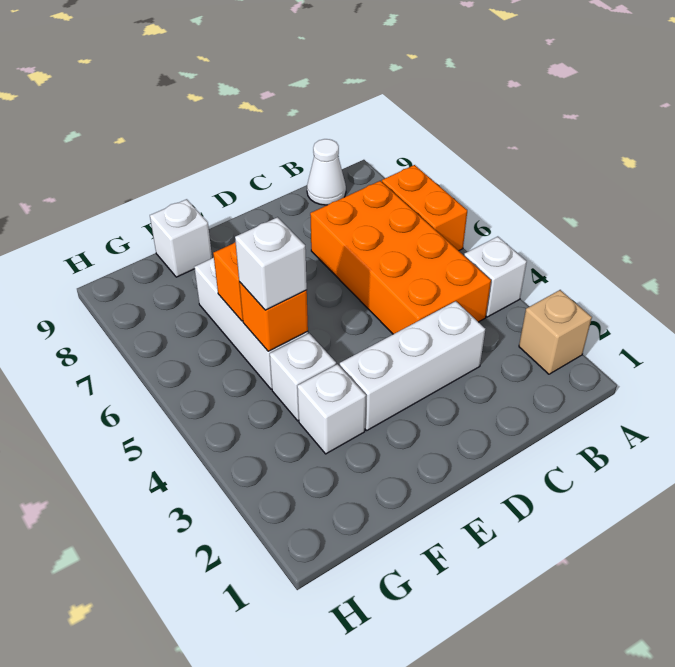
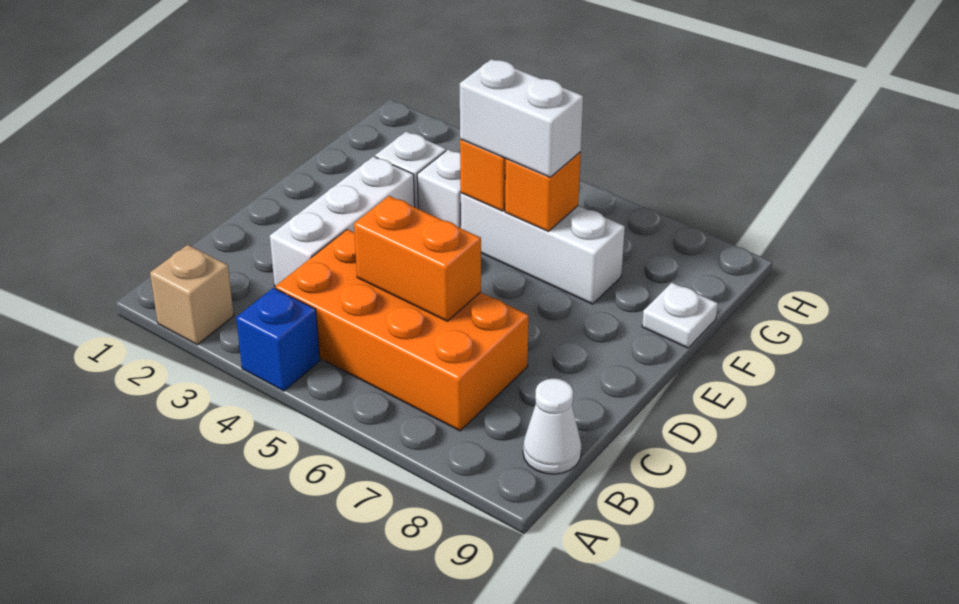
white 1x1 brick [464,237,527,317] -> blue 1x1 brick [236,288,320,391]
orange 1x2 brick [382,165,467,251] -> orange 1x2 brick moved to [354,196,481,321]
white 1x1 brick [235,217,307,310] -> white 1x2 brick [460,59,583,177]
white 1x1 brick [150,199,212,277] -> white 1x1 plate [642,283,718,348]

